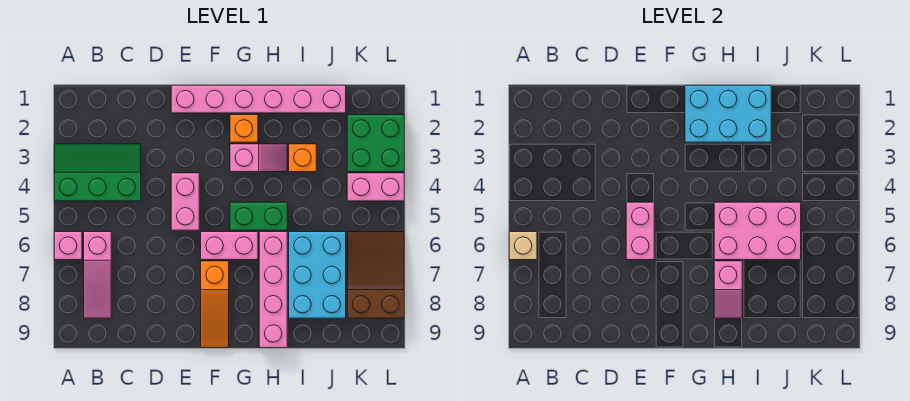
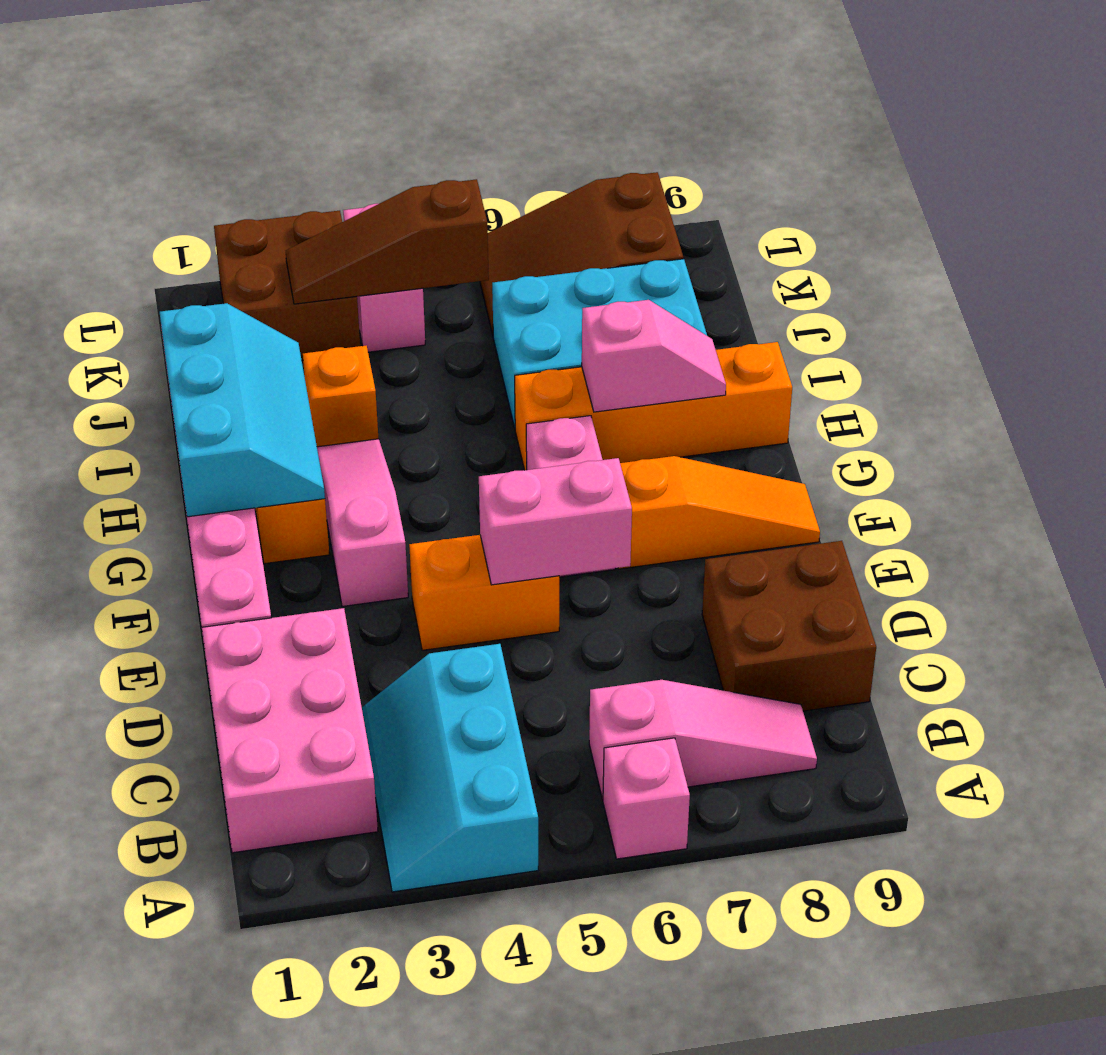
green 2x3 slope [54,144,141,201] -> cyan 2x3 slope [362,644,538,892]
tan 1x1 brick [509,232,537,260] -> none
none -> brown 2x2 brick [702,541,876,711]
pink 1x2 brick [171,173,199,230] -> orange 1x2 brick [409,535,559,650]
cyan 2x3 brick [685,85,771,142] -> cyan 2x3 slope [160,303,325,517]
pink 1x2 slope [230,144,287,172] -> pink 1x3 slope [317,439,408,606]
green 1x2 brick [230,202,287,230] -> none
pink 2x3 brick [714,202,801,260] -> pink 2x3 brick moved to [202,608,378,853]
pink 1x4 brick [259,232,287,348] -> orange 1x4 brick [515,342,792,470]
green 2x2 brick [347,115,404,172] -> brown 2x2 brick [214,211,360,360]
none -> brown 1x3 slope [286,179,489,304]

